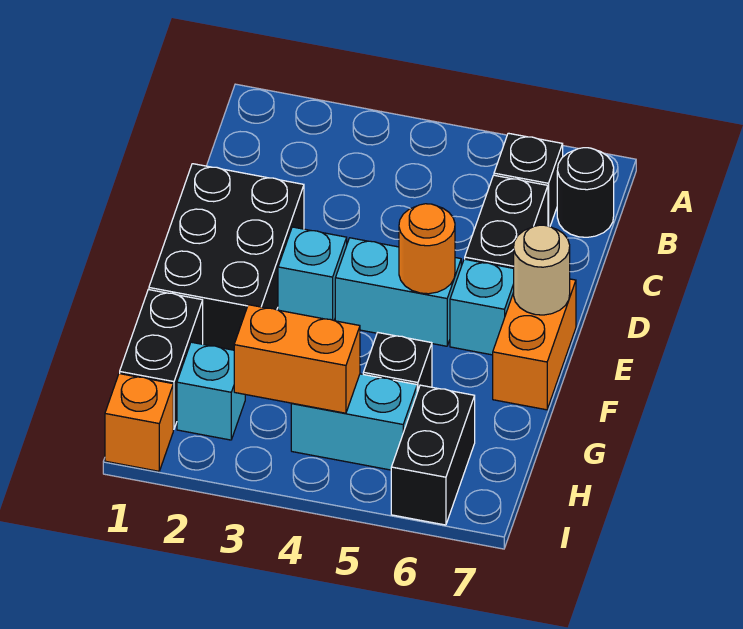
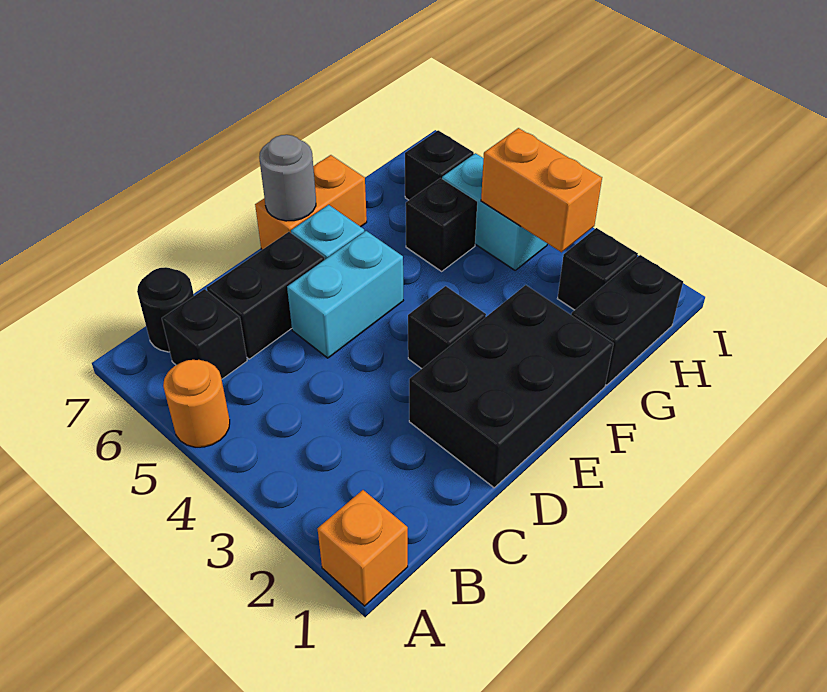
cyan 1x1 brick [278,227,347,320] -> black 1x1 brick [408,286,486,369]
cyan 1x2 brick [335,238,461,346] -> cyan 1x2 brick turned to [287,231,403,358]
orange 1x1 round brick [399,204,455,294] -> orange 1x1 round brick moved to [163,360,230,447]
tan 1x1 round brick [514,225,570,315] -> grey 1x1 round brick [259,135,316,221]
cyan 1x1 brick [177,342,245,440] -> black 1x1 brick [557,228,638,310]
black 1x2 brick [391,385,475,525] -> black 1x1 brick [405,130,474,200]
orange 1x1 brick [105,374,173,471] -> orange 1x1 brick moved to [318,490,408,606]

